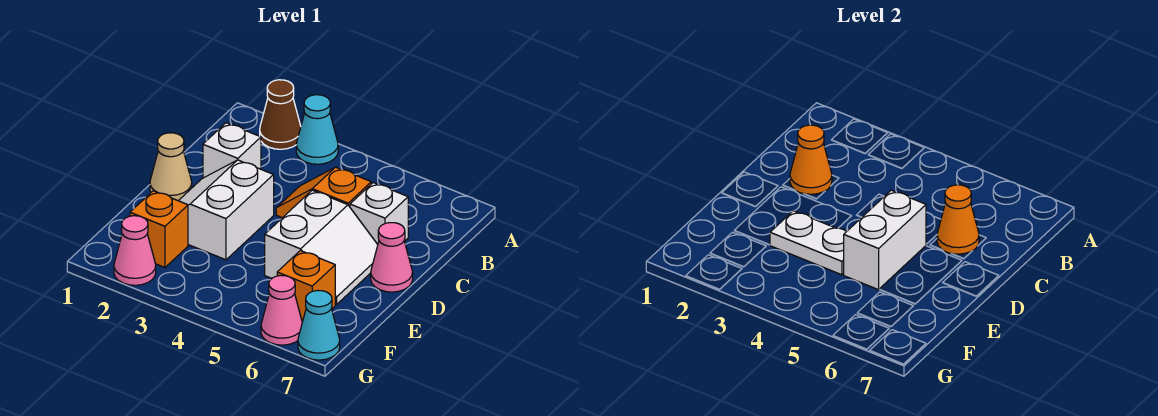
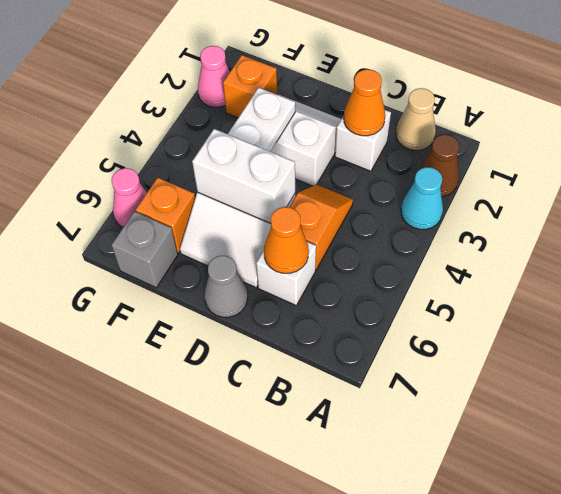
tan 1x1 cone [150,133,192,201] -> tan 1x1 cone moved to [396,88,436,150]
pink 1x1 cone [371,223,413,292] -> grey 1x1 cone [204,256,248,317]
none -> grey 1x1 brick [111,212,178,288]
cyan 1x1 cone [298,290,340,360] -> none

